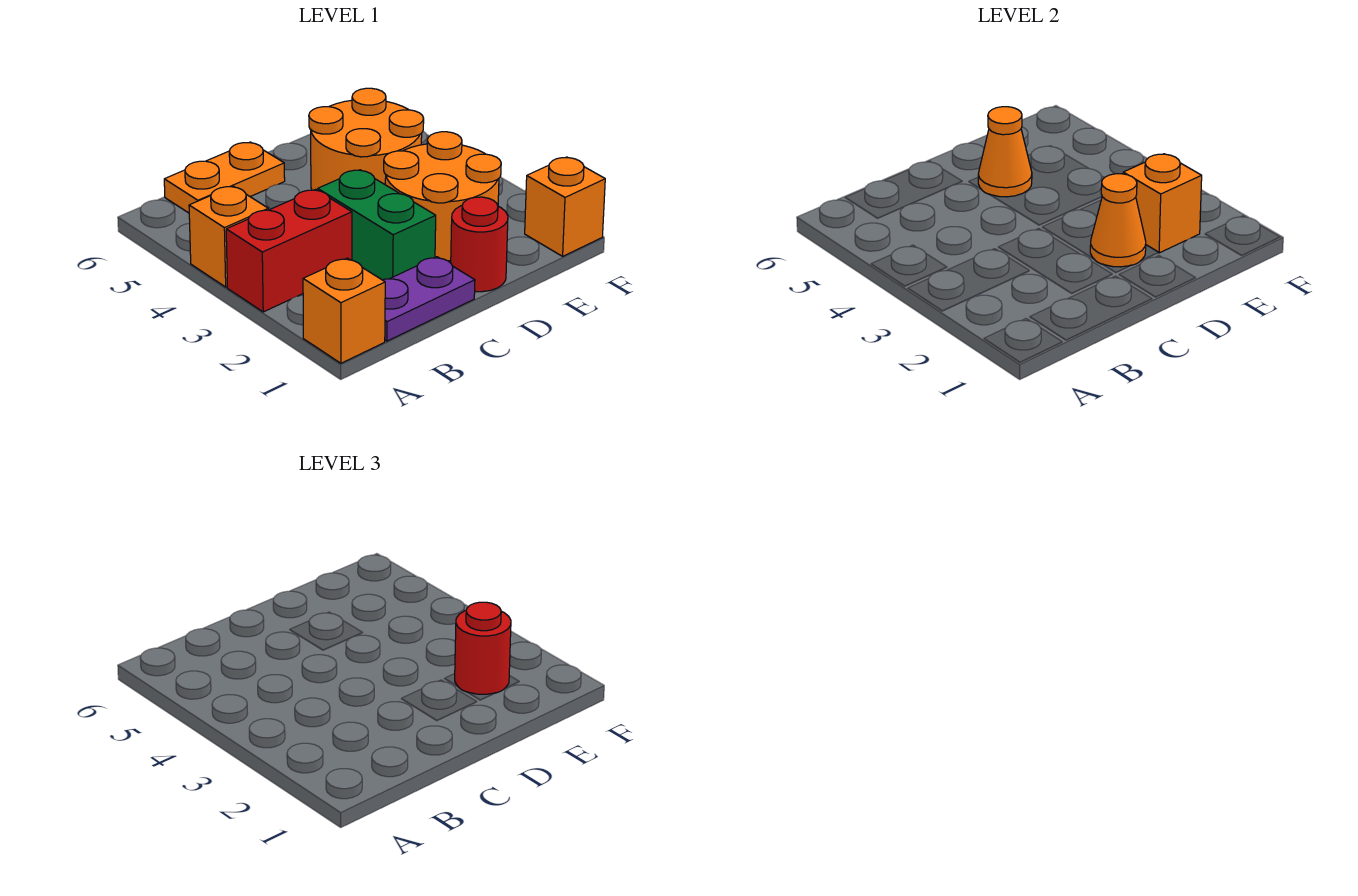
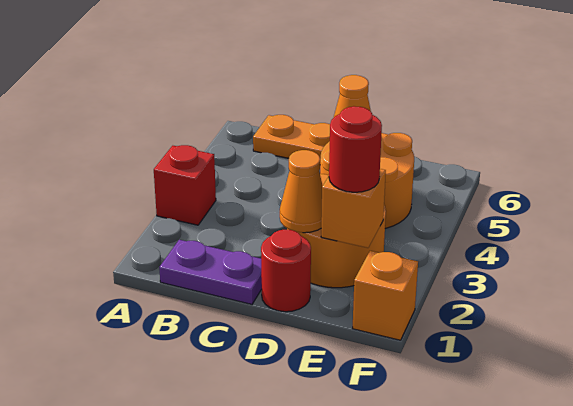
orange 1x1 brick [303,258,385,363] -> none
red 1x2 brick [226,190,352,312] -> red 1x1 brick [154,145,216,225]
orange 1x1 brick [189,186,268,287] -> none
green 1x2 brick [318,170,436,280] -> none

